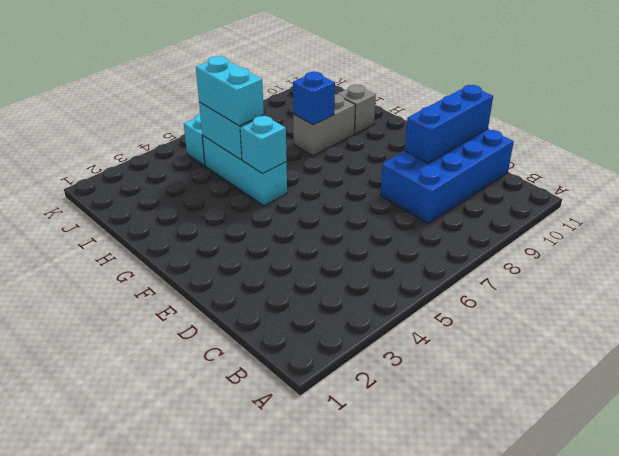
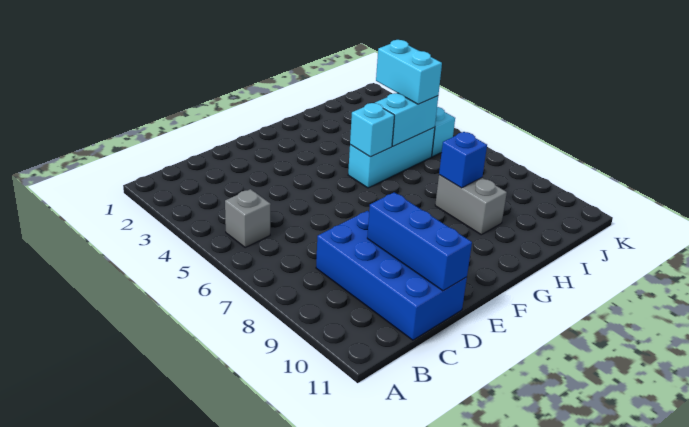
cyan 1x2 brick [196,56,264,126] -> cyan 1x2 brick turned to [376,40,442,104]
grey 1x1 brick [337,85,376,134] -> grey 1x1 brick moved to [225,189,271,247]

